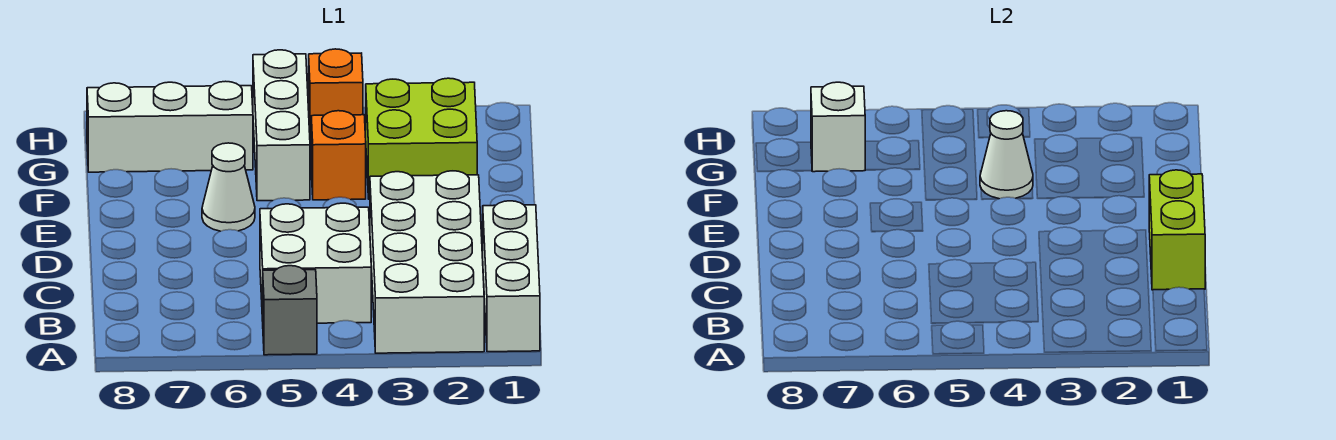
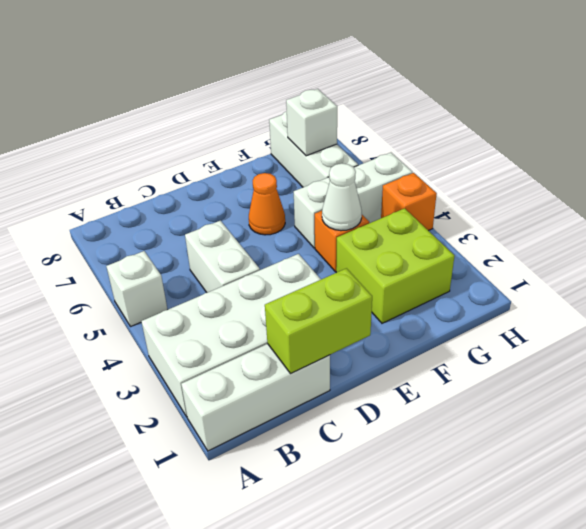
grey 1x1 brick [263,266,317,355] -> white 1x1 brick [106,251,168,327]
white 2x2 brick [260,203,371,323] -> white 1x2 brick [185,221,260,293]
white 1x1 cone [202,143,255,231] -> orange 1x1 cone [249,173,285,235]

